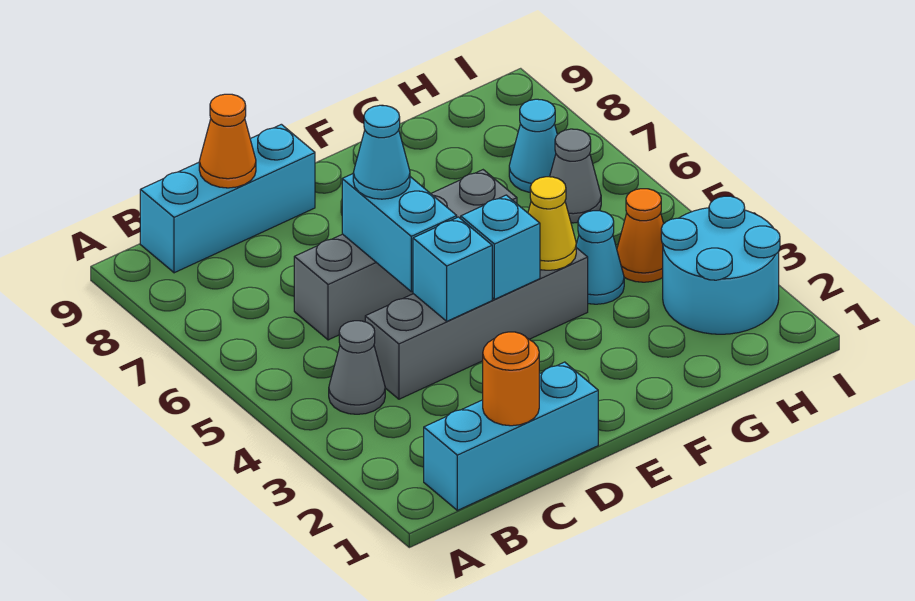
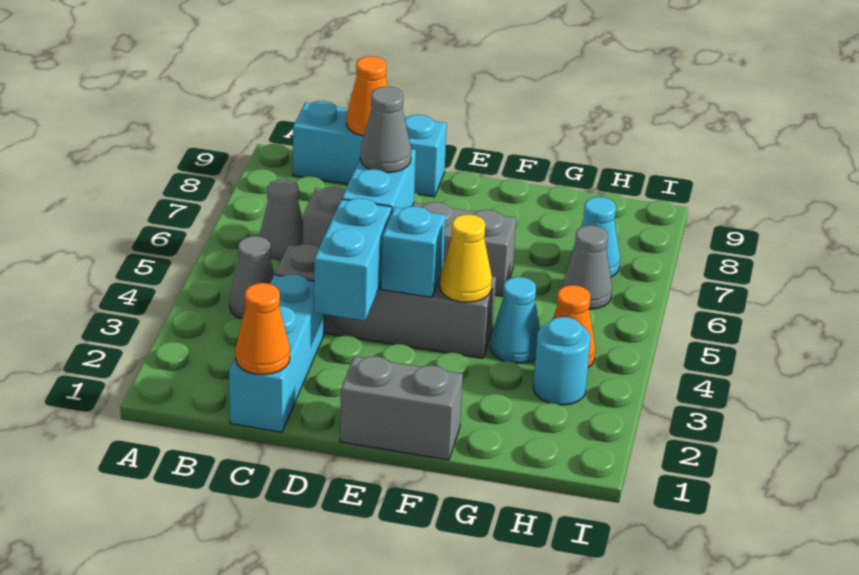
cyan 1x3 brick [424,362,598,510] -> cyan 1x3 brick turned to [229,275,324,432]
none -> grey 1x1 cone [259,179,303,262]
orange 1x1 round brick [483,332,539,426] -> orange 1x1 cone [235,283,290,375]
cyan 1x1 brick [413,217,492,321] -> cyan 1x2 brick [314,198,392,321]
cyan 1x1 cone [353,105,410,199] -> grey 1x1 cone [360,87,411,173]
none -> grey 1x2 brick [340,356,463,460]
cyan 2x2 round brick [661,196,780,334] -> cyan 1x1 round brick [534,317,590,405]

